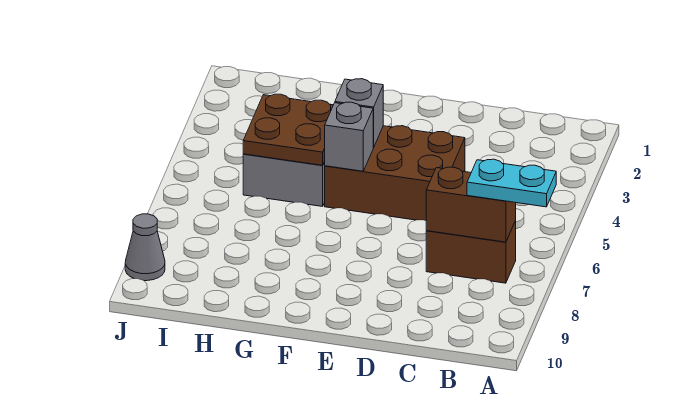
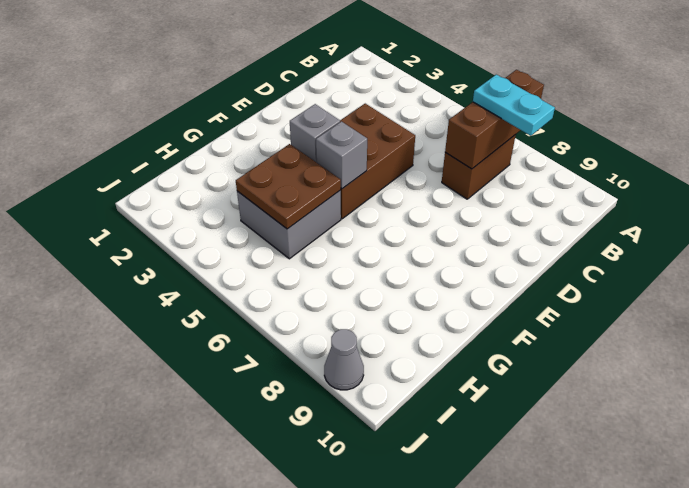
cyan 1x2 plate [467,159,556,207] -> cyan 1x2 plate turned to [473,75,555,136]
brown 1x2 brick [426,167,516,242] -> brown 1x3 brick [445,70,544,169]

